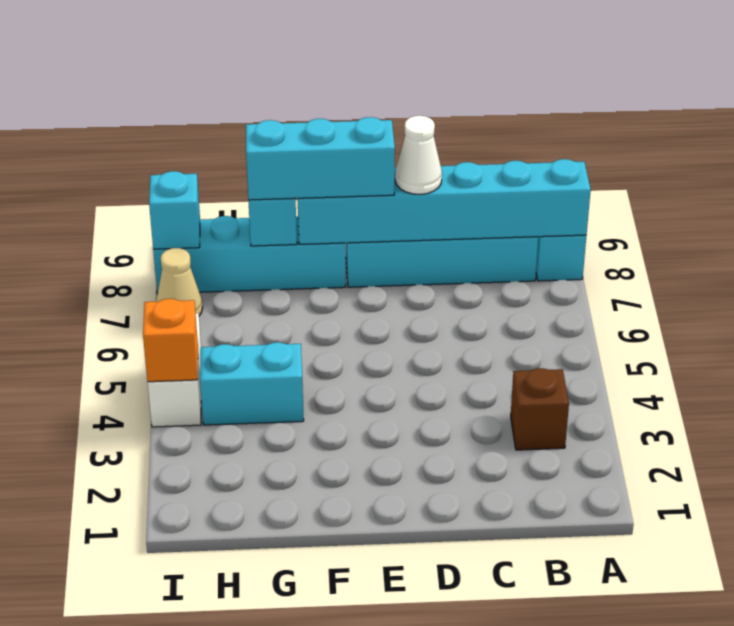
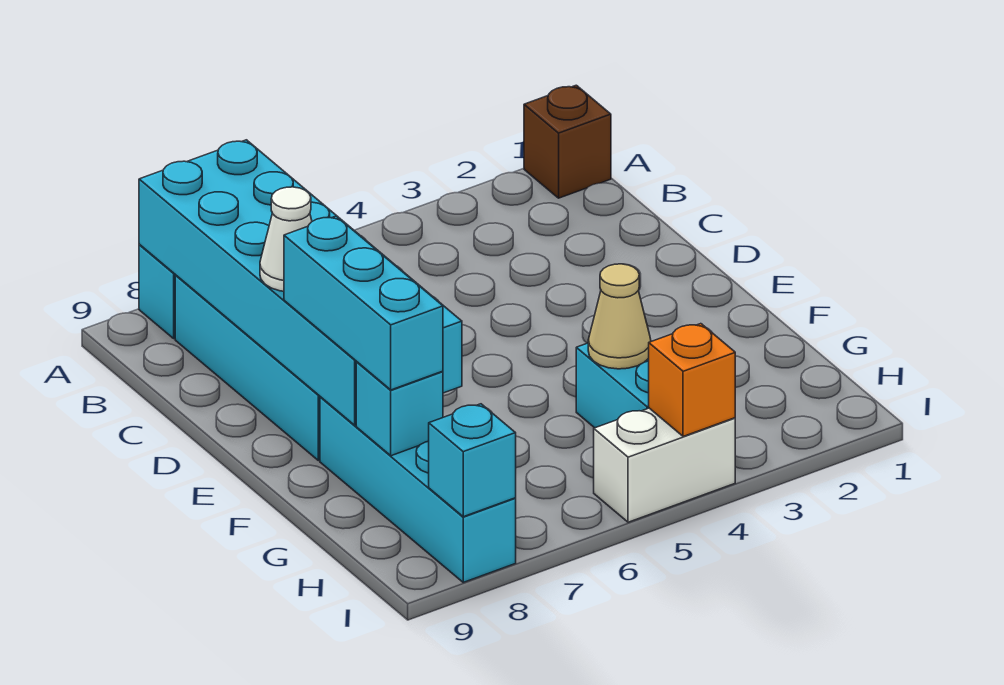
cyan 1x6 brick [298,159,591,244] -> cyan 2x6 brick [139,140,462,425]
brown 1x1 brick [511,368,569,450] -> brown 1x1 brick moved to [524,85,611,198]
tan 1x1 cone [156,248,202,316] -> tan 1x1 cone moved to [588,264,651,369]

